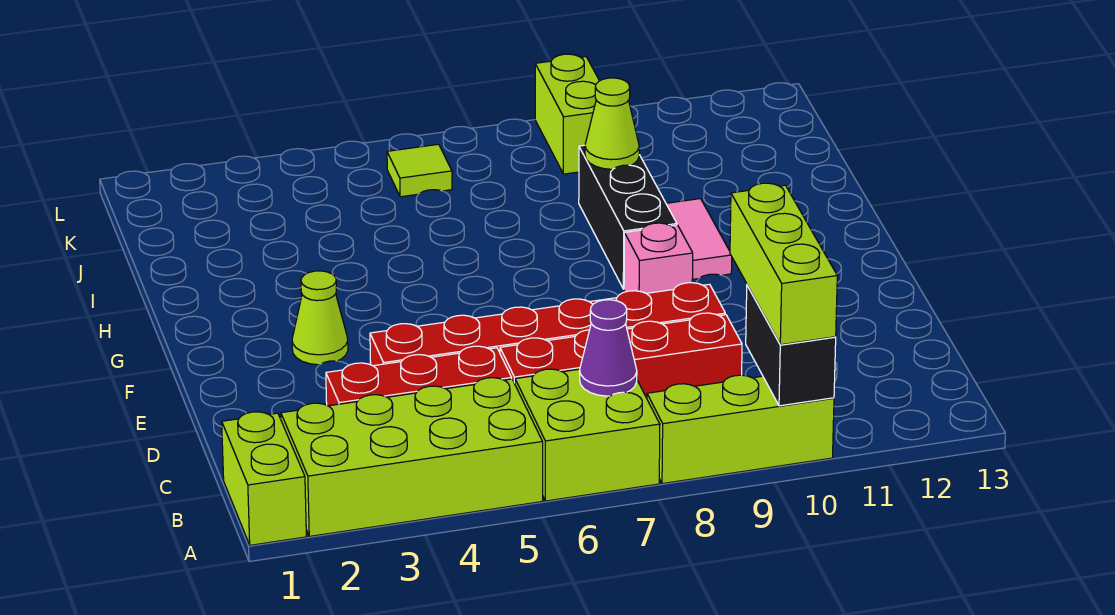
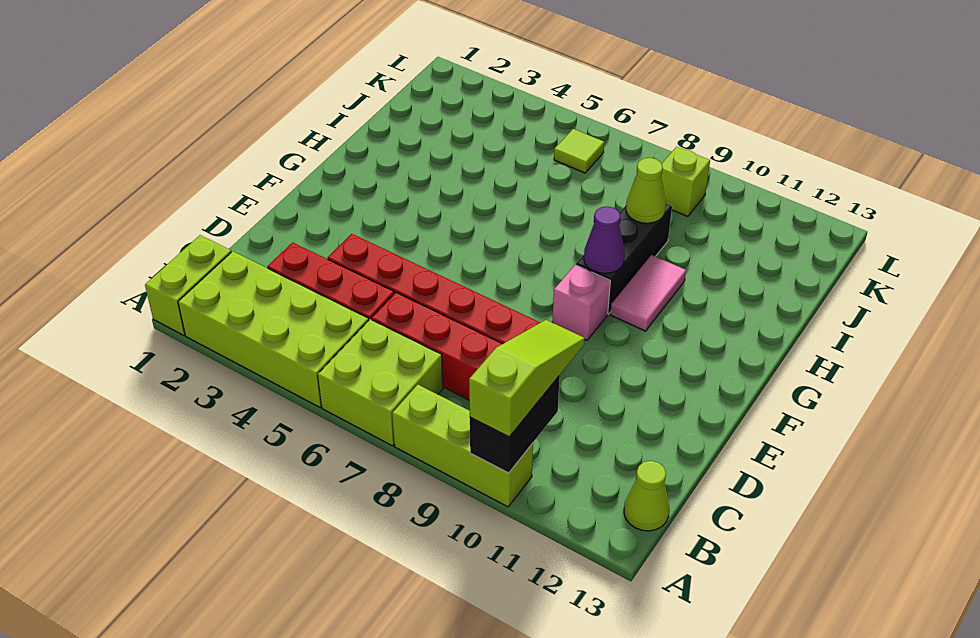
lime 1x3 brick [730,183,837,345] -> lime 1x3 slope [469,320,585,437]
purple 1x1 cone [580,300,637,396] -> purple 1x1 cone moved to [584,206,625,273]
lime 1x1 cone [292,271,348,365] -> lime 1x1 cone moved to [624,461,669,531]
lime 1x2 brick [535,54,599,174] -> lime 1x1 brick [661,147,710,217]

